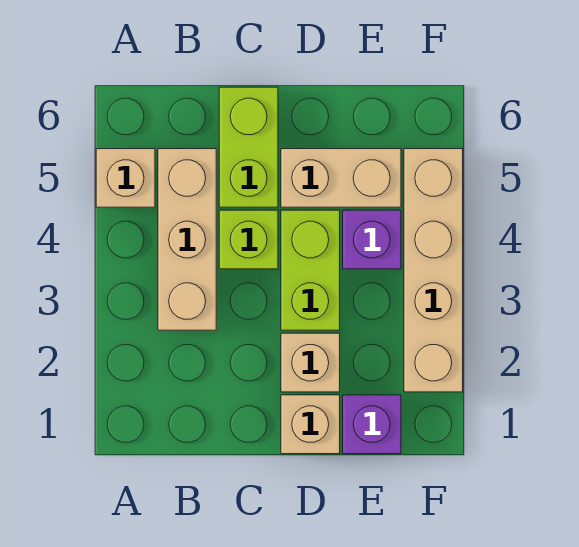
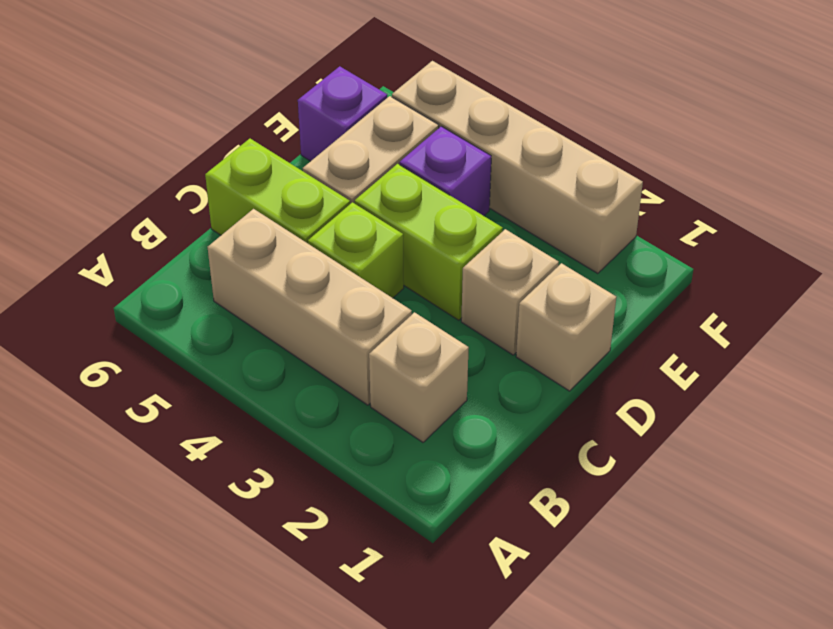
tan 1x1 brick [96,149,155,207] -> tan 1x1 brick moved to [369,312,469,442]
purple 1x1 brick [343,395,401,454] -> purple 1x1 brick moved to [298,66,387,161]

